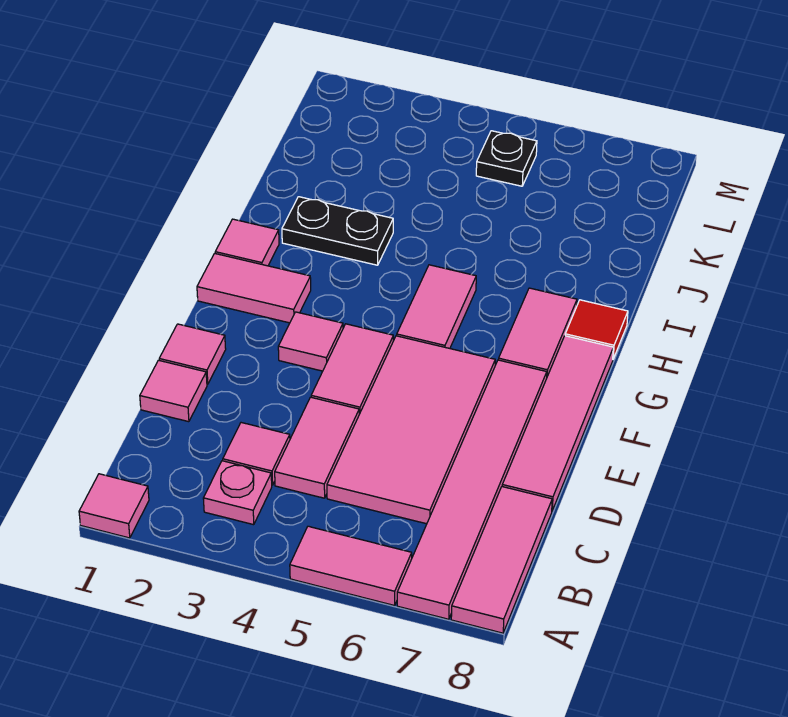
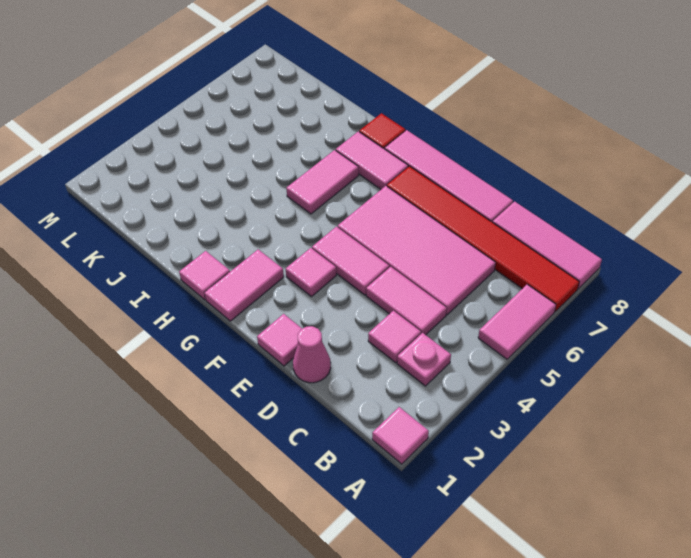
pink 1x6 tile [397,360,547,619] -> red 1x6 tile [387,166,579,312]
pink 1x1 tile [140,360,207,422] -> pink 1x1 cone [293,326,331,383]
pink 1x2 tile [397,265,476,348] -> pink 1x2 tile turned to [286,150,359,214]
black 1x2 plate [282,197,393,265] -> none
black 1x1 plate [476,131,537,186] -> none

